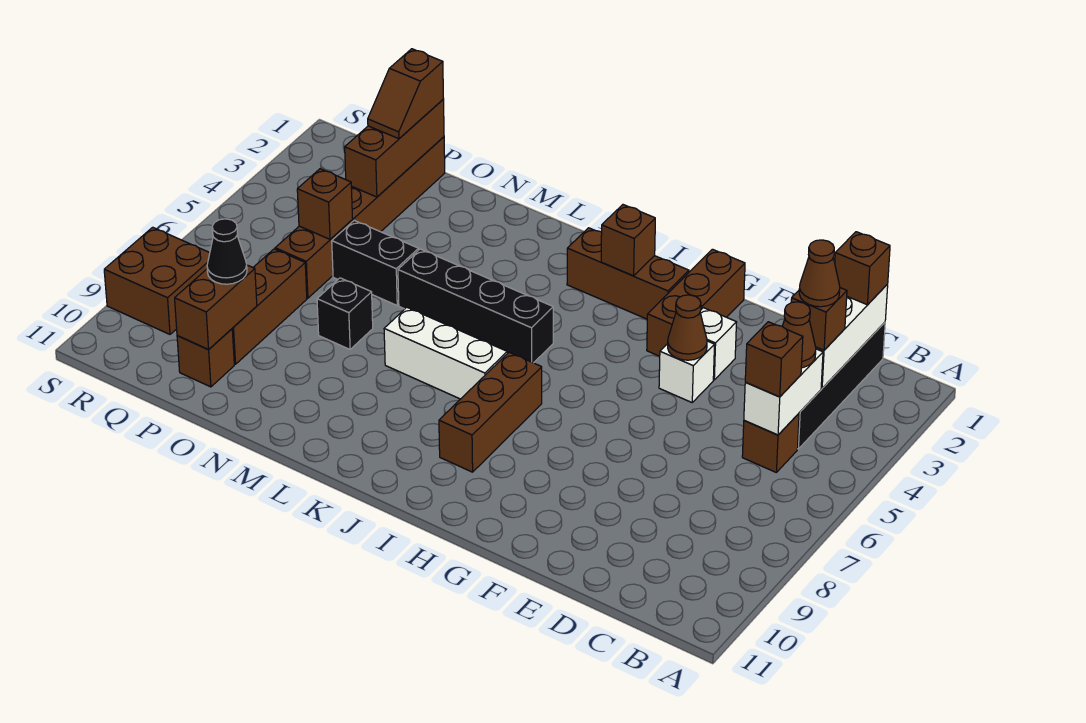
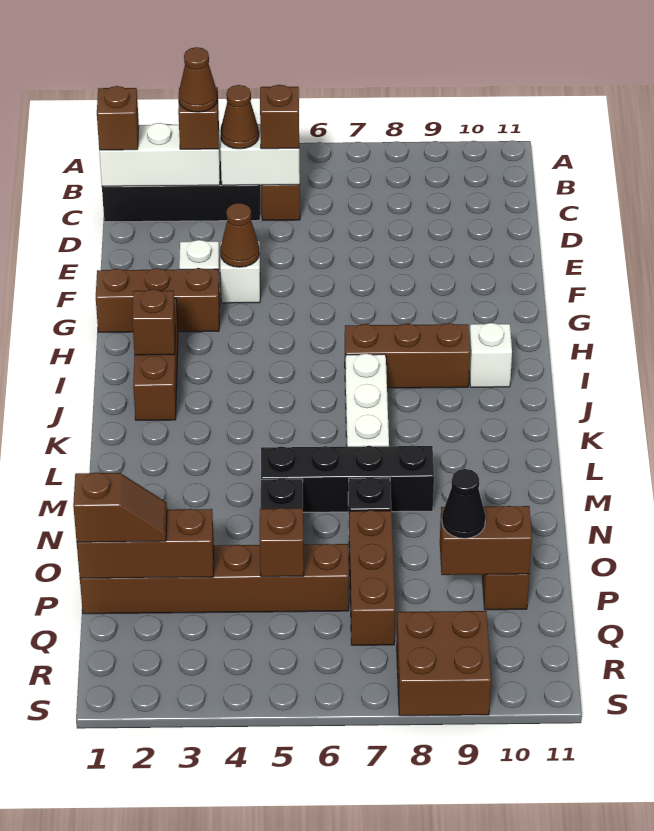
none -> white 1x1 brick [469,323,512,387]
black 1x4 brick [398,249,553,363] -> black 1x4 brick turned to [261,445,434,512]
brown 1x3 brick [232,249,307,364] -> brown 1x3 brick turned to [349,510,395,645]

